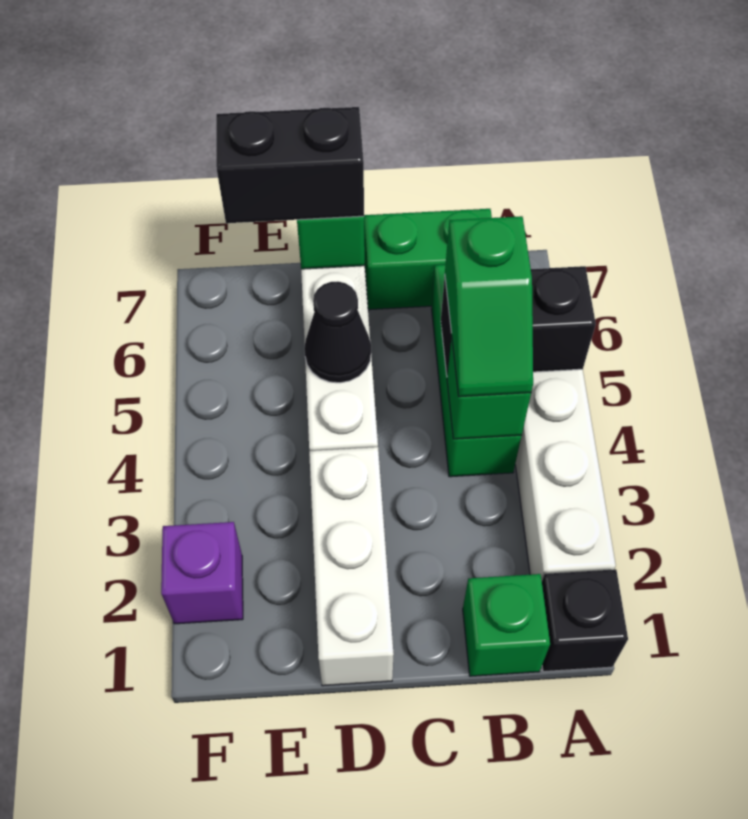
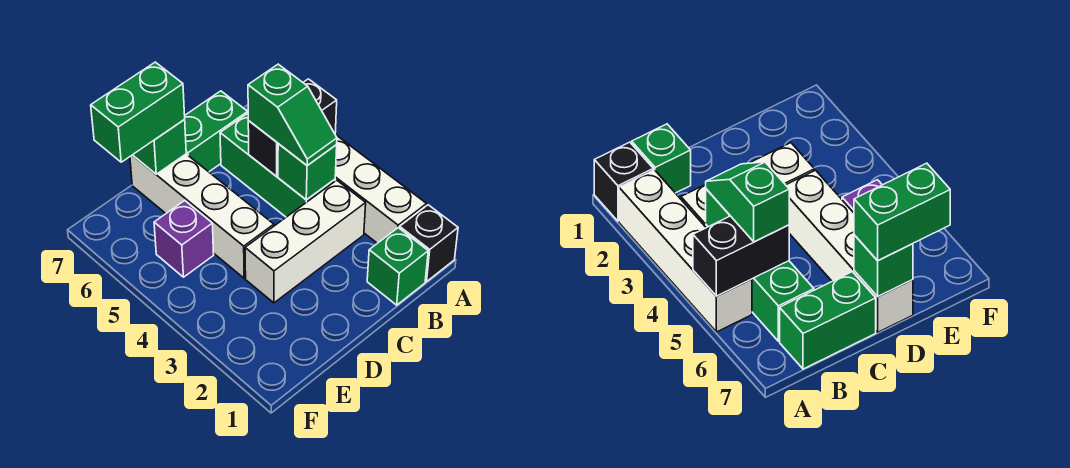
white 1x3 brick [309,447,394,686] -> white 1x3 brick turned to [245,180,366,303]
black 1x1 cone [304,281,371,383] -> none
black 1x2 brick [216,107,364,223] -> green 1x2 brick [91,62,185,162]
purple 1x1 brick [161,522,243,624] -> purple 1x1 brick moved to [154,201,214,277]

